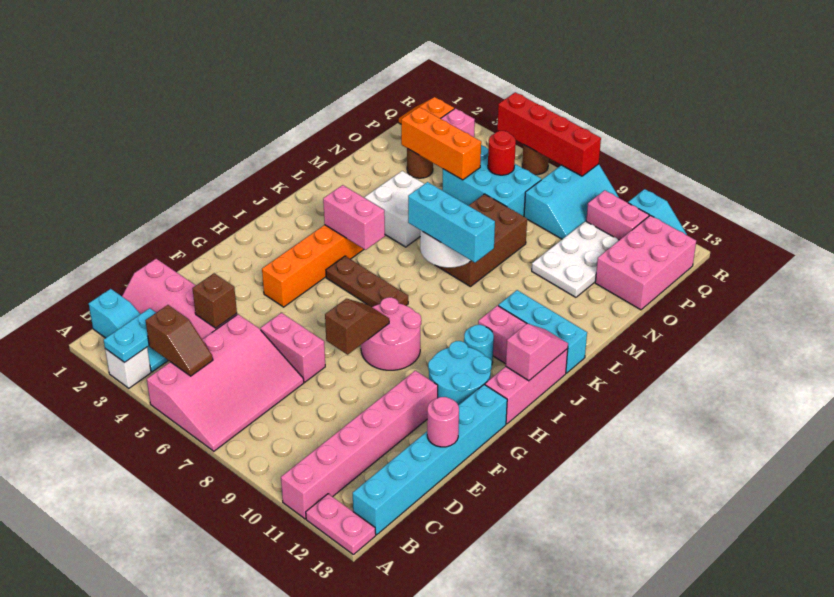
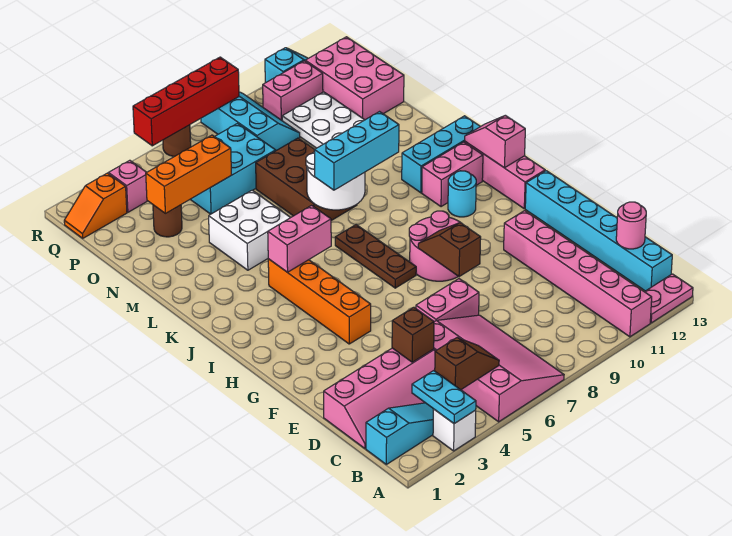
pink 1x1 round brick [427,397,459,447] -> pink 1x1 round brick moved to [616,202,646,249]
cyan 2x2 round brick [428,341,492,405] -> none
brown 1x3 plate [326,256,408,307] -> brown 1x3 plate turned to [335,225,416,288]
red 1x1 round brick [488,131,516,175] -> none

